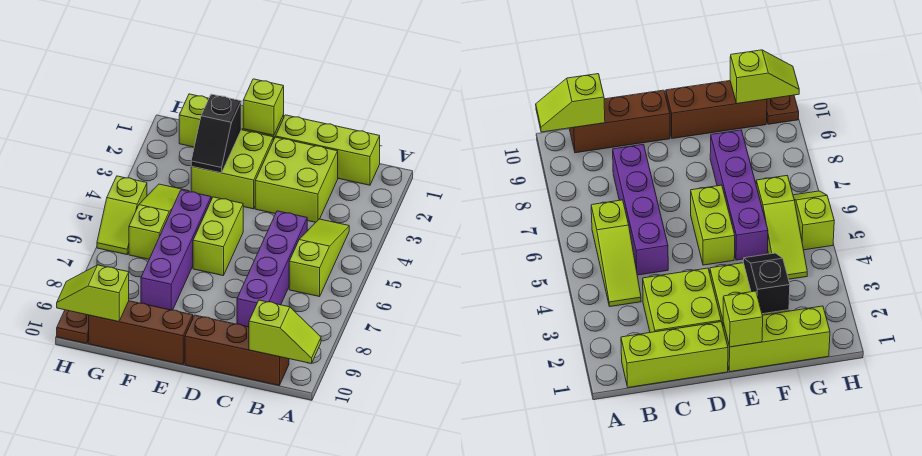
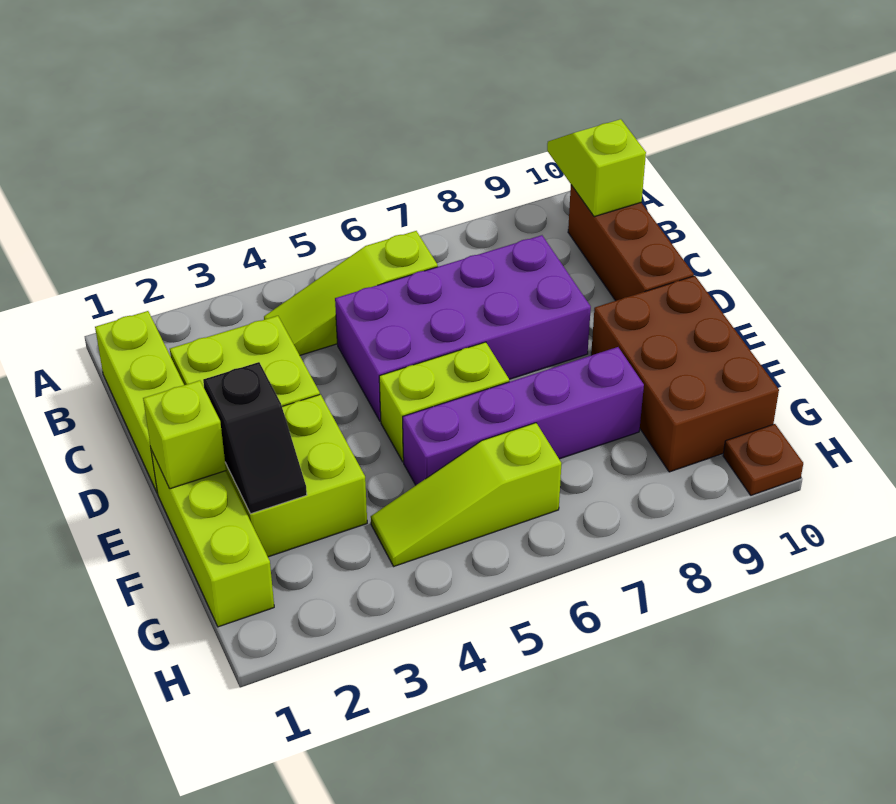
purple 1x4 brick [237,211,307,327] -> purple 2x4 brick [335,235,591,421]
brown 1x3 brick [89,301,193,365] -> brown 2x3 brick [591,276,779,472]
black 1x2 slope [191,94,241,173] -> black 1x2 slope turned to [203,362,307,514]
lime 1x2 slope [57,265,129,322] -> none
lime 1x2 slope [97,176,147,255] -> none

